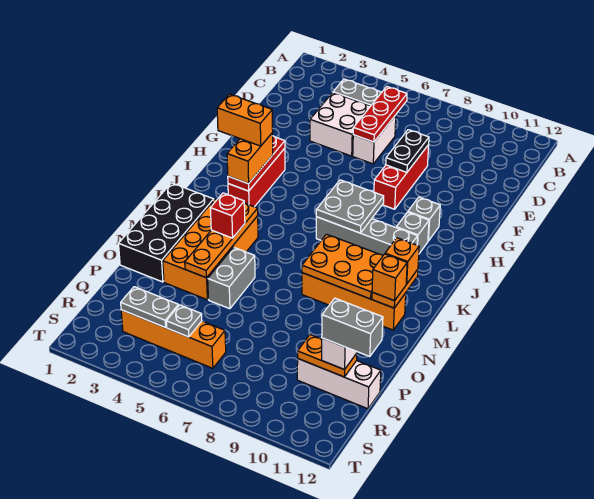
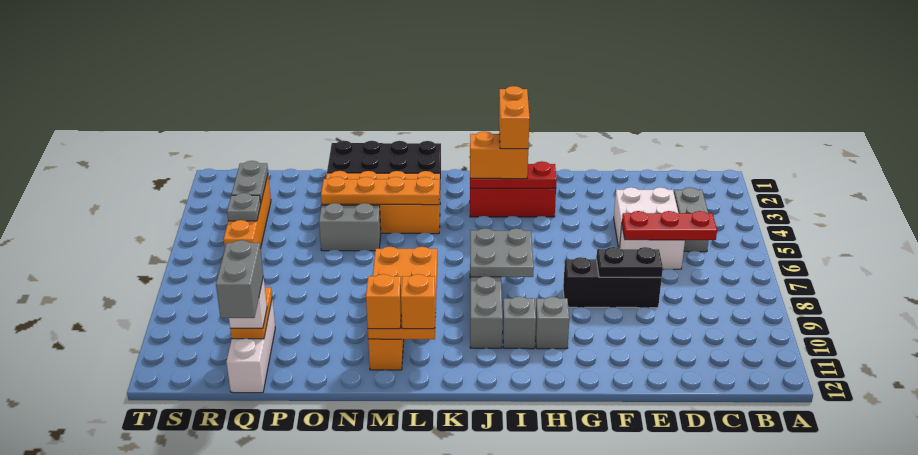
red 1x3 brick [374,145,429,209] -> black 1x3 brick [563,257,662,308]
red 1x1 brick [210,193,245,238] -> none

